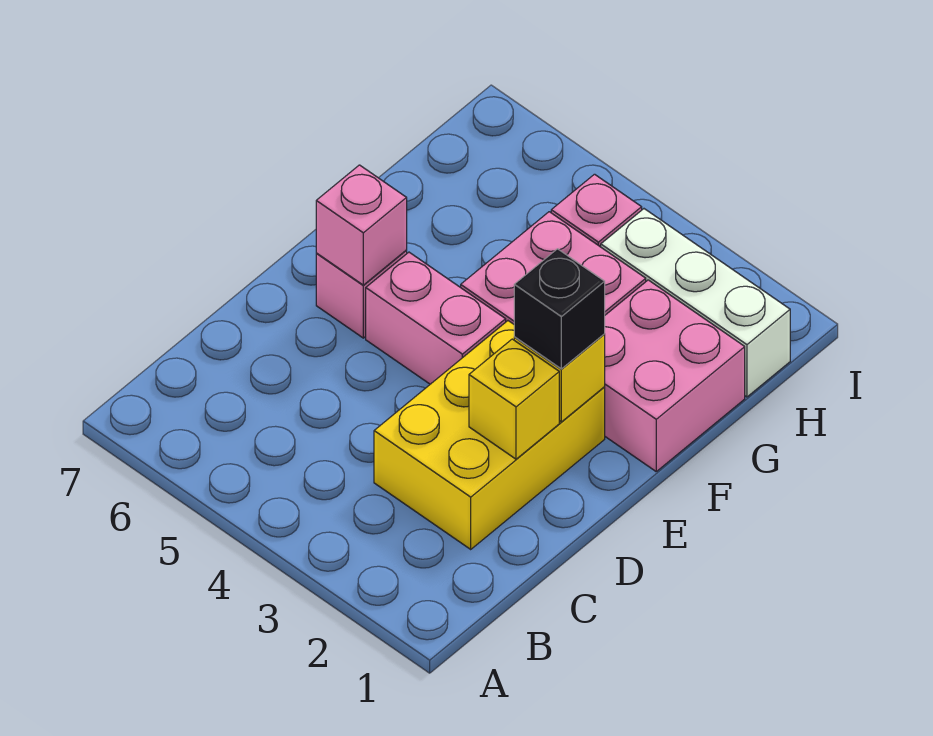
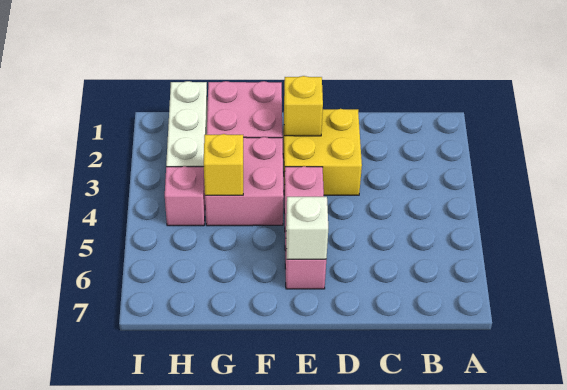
yellow 2x3 brick [374,321,605,549] -> yellow 2x2 brick [283,109,362,195]
yellow 1x1 brick [469,339,559,459] -> yellow 1x1 brick moved to [204,134,243,195]
black 1x1 brick [514,249,605,369] -> none
pink 1x1 brick [316,165,407,285] -> white 1x1 brick [286,197,328,259]

